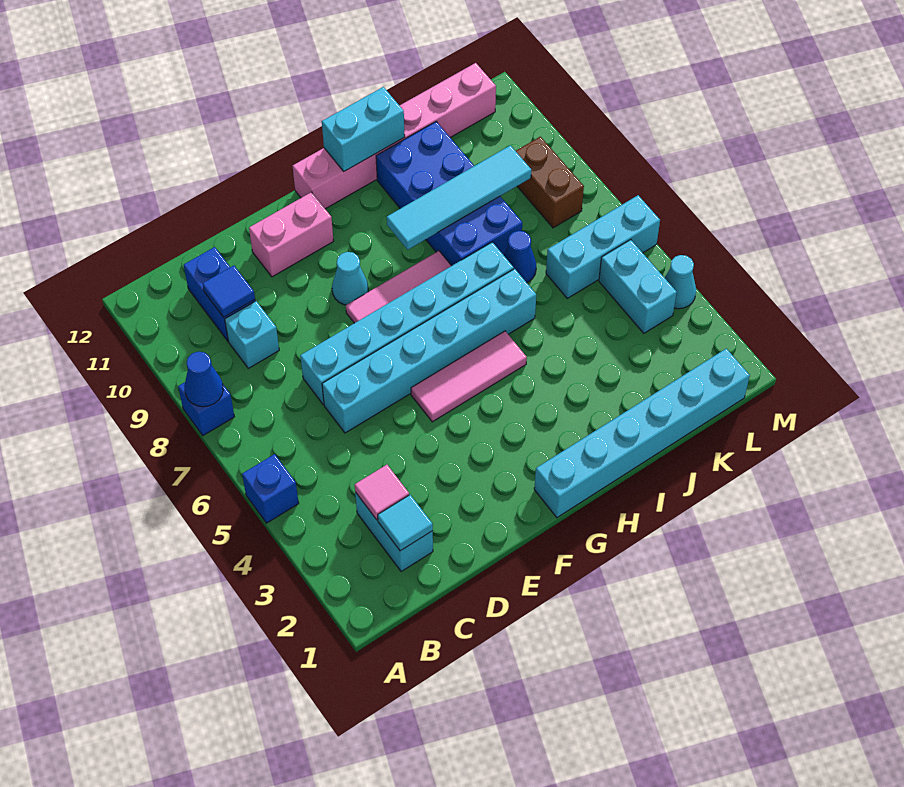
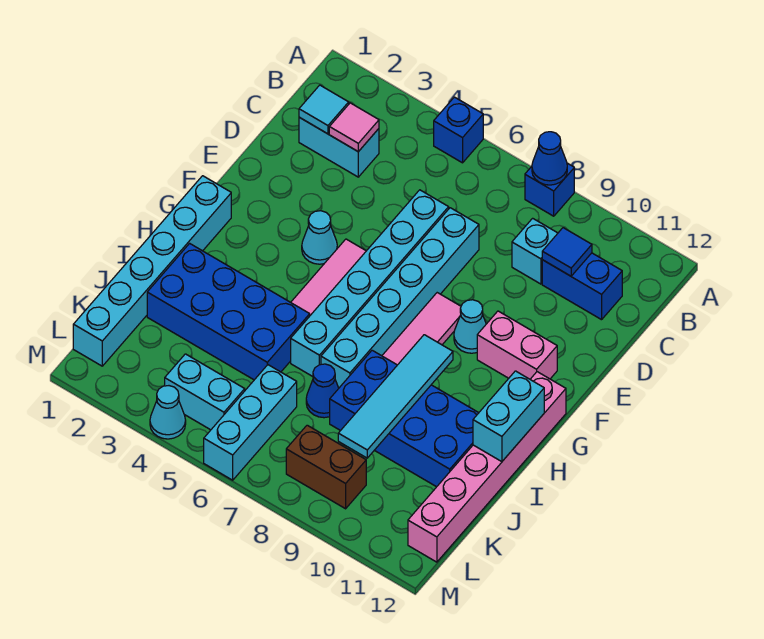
pink 1x2 brick [249,192,333,277] -> pink 1x2 brick turned to [477,311,557,379]
none -> cyan 1x1 cone [302,211,337,264]
none -> blue 2x4 brick [147,243,310,380]

